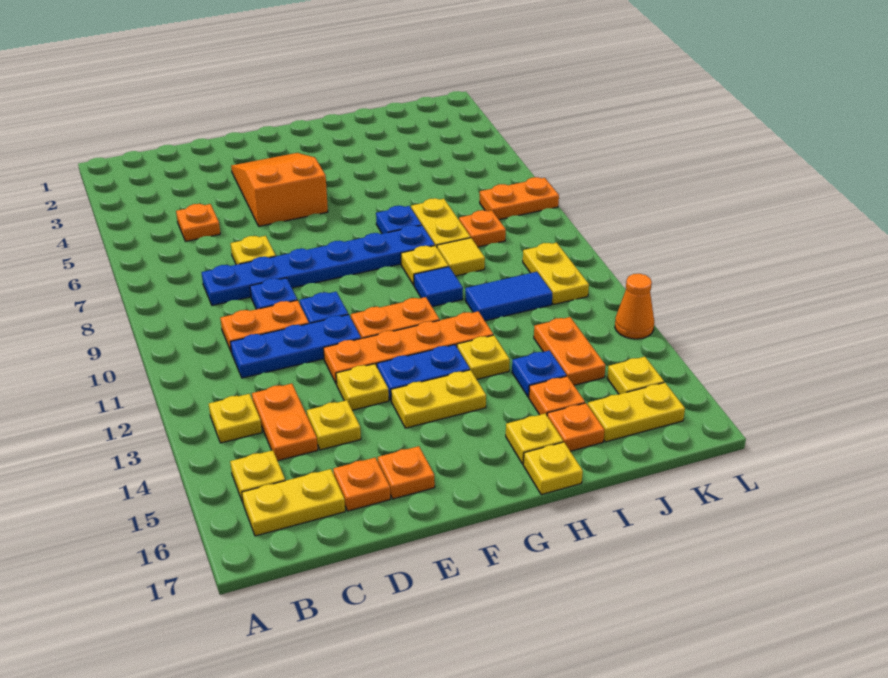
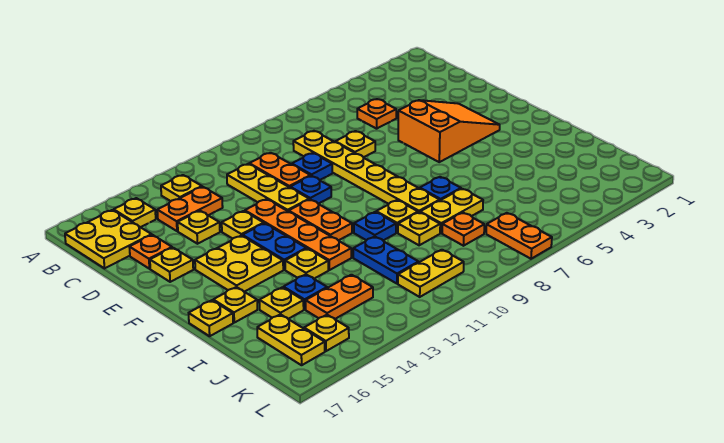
yellow 1x2 plate [242,469,345,536] -> yellow 2x2 plate [65,210,152,268]
blue 1x6 plate [202,225,435,305] -> yellow 1x6 plate [293,131,440,212]
blue 1x3 plate [230,315,361,378] -> yellow 1x3 plate [227,164,309,212]
orange 1x1 plate [378,446,435,499] -> yellow 1x1 plate [150,248,193,282]
yellow 1x2 plate [391,370,486,428] -> yellow 2x2 plate [195,235,283,292]
blue 1x1 tile [414,267,463,307] -> blue 1x1 plate [354,212,396,240]
yellow 1x1 tile [437,238,485,276] -> yellow 1x1 plate [398,212,440,245]
blue 1x2 tile [465,272,552,321] -> blue 1x2 plate [353,237,419,284]
orange 1x1 plate [529,376,585,415] -> yellow 1x1 plate [259,287,304,319]
orange 1x1 plate [547,403,604,451] -> none
orange 1x1 cone [615,274,654,339] -> none

